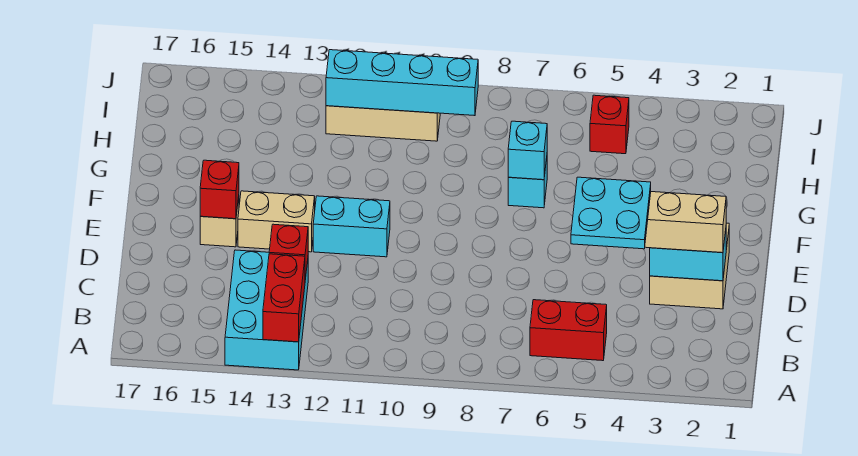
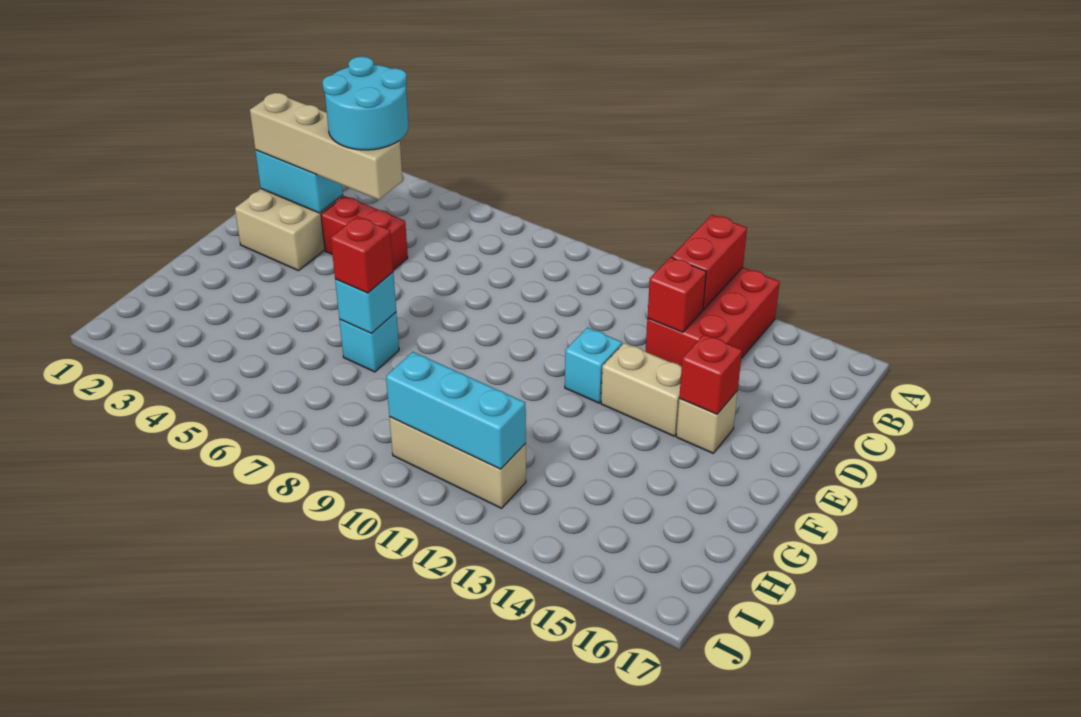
cyan 2x3 brick [225,250,308,370] -> red 2x3 brick [646,267,780,367]
red 1x2 brick [530,300,607,361] -> red 1x2 brick moved to [321,196,408,270]
cyan 2x2 plate [571,177,651,249] -> cyan 2x2 round brick [322,57,408,150]
cyan 1x2 brick [313,196,390,257] -> cyan 1x1 brick [565,328,622,403]
red 1x1 brick [590,95,629,154] -> red 1x1 brick moved to [331,216,393,293]
cyan 1x4 brick [326,50,478,116] -> cyan 1x3 brick [386,352,526,469]

